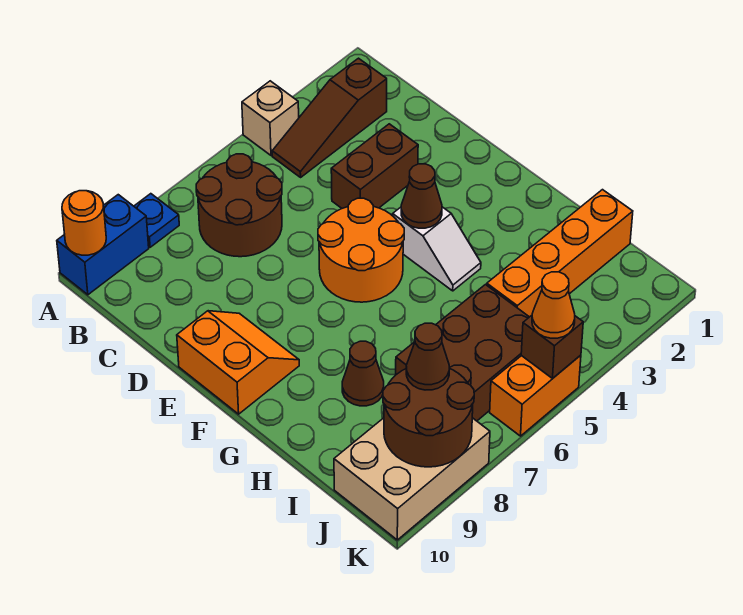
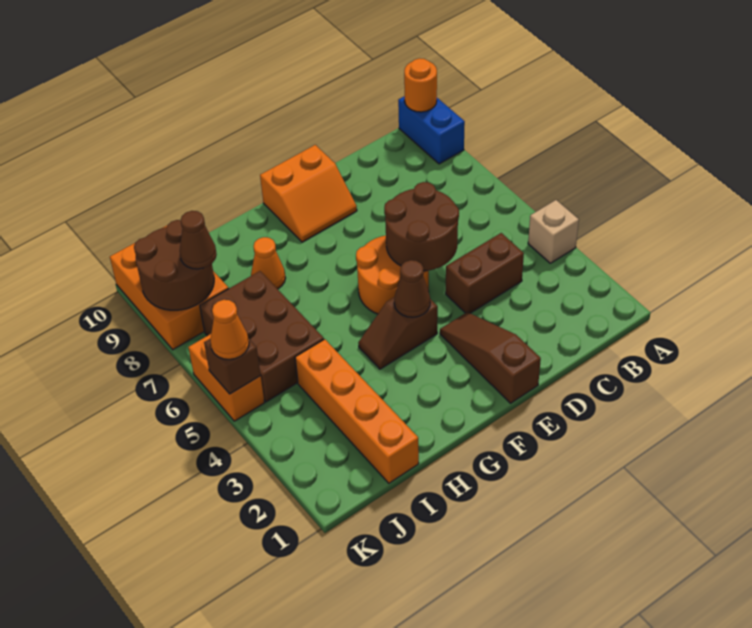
blue 1x1 plate [134,194,179,247] -> none
brown 1x3 slope [272,58,387,177] -> brown 1x3 slope moved to [440,312,541,403]
brown 2x2 round brick [196,154,282,257] -> brown 2x2 round brick moved to [384,182,459,271]
brown 1x2 brick [331,124,418,208] -> brown 1x2 brick turned to [446,233,524,313]
white 1x2 slope [393,207,481,291] -> brown 1x2 slope [358,297,438,369]
brown 1x1 cone [342,341,384,406] -> orange 1x1 cone [251,237,285,289]
tan 2x3 brick [334,418,490,540] -> orange 2x3 brick [110,226,229,350]

